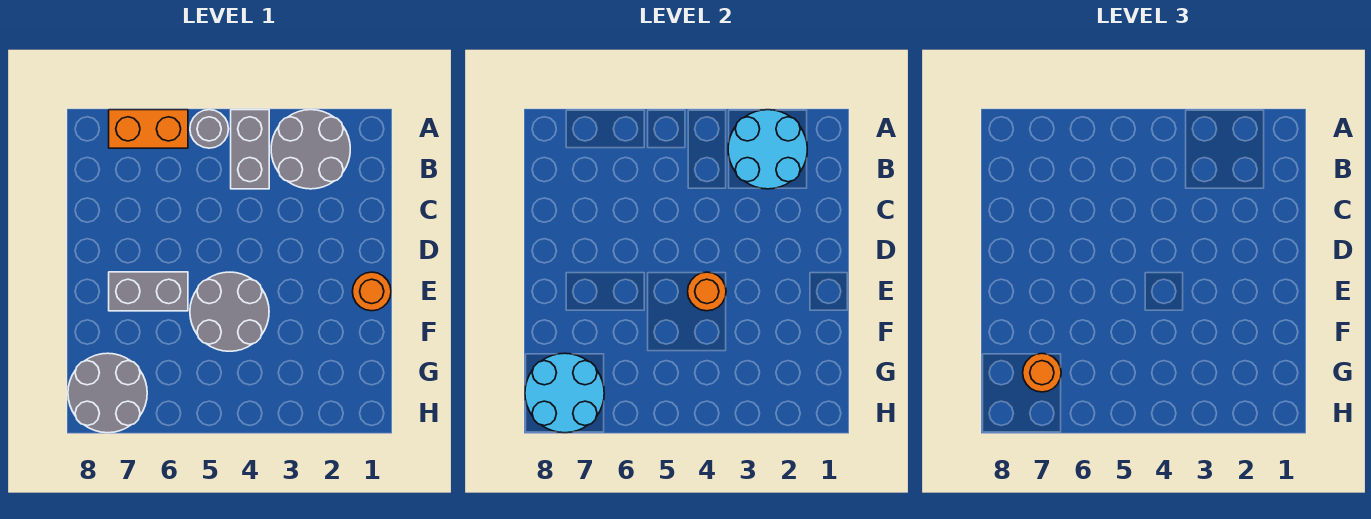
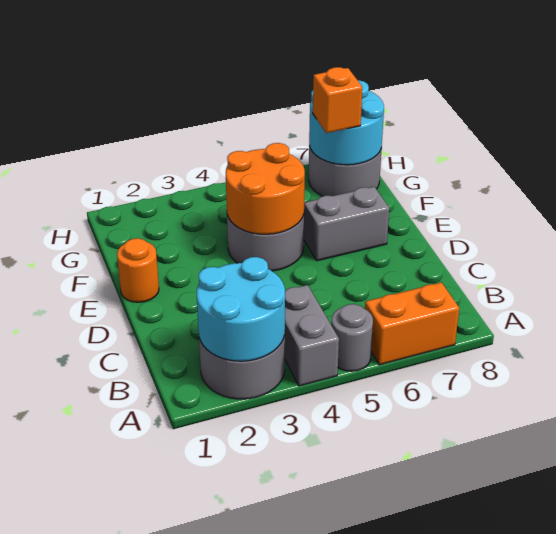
orange 1x1 round brick [688,272,726,311] -> orange 2x2 round brick [226,143,305,234]
orange 1x1 round brick [1023,353,1061,392] -> orange 1x1 brick [313,67,362,133]

